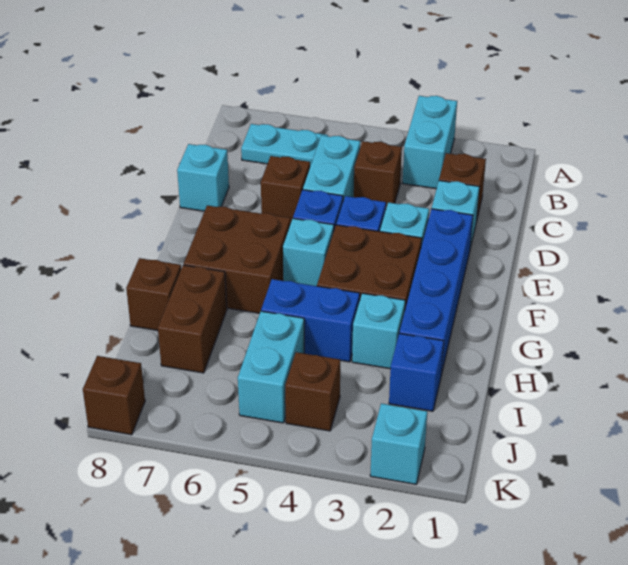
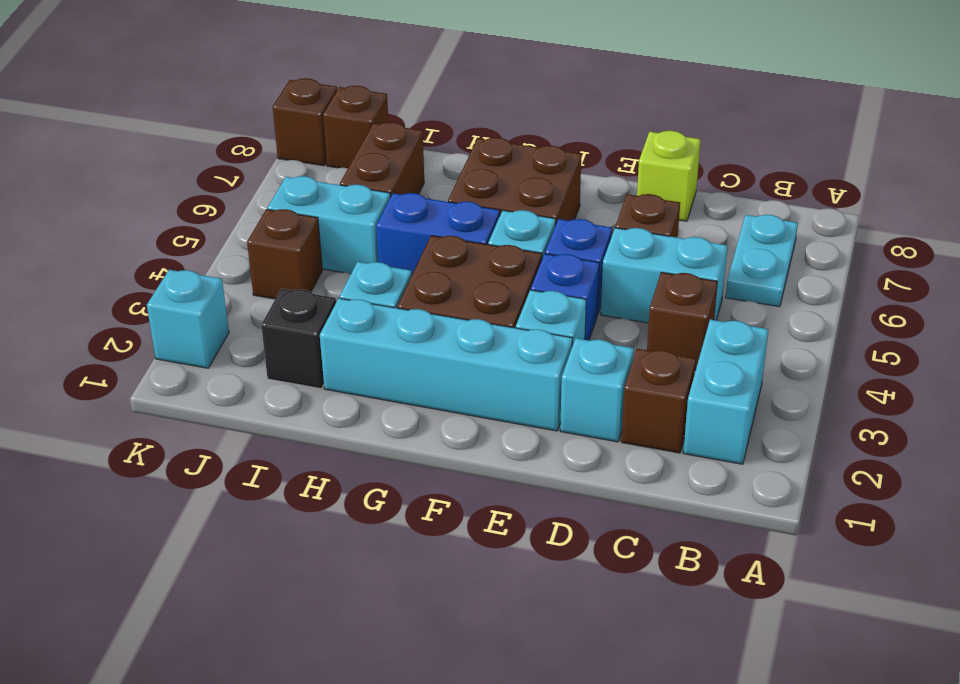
cyan 1x2 brick [403,96,457,189] -> cyan 1x2 brick turned to [683,320,768,464]
cyan 1x1 brick [177,144,229,211] -> lime 1x1 brick [637,131,701,221]
blue 1x4 brick [399,209,473,375] -> cyan 1x4 brick [320,298,572,431]
blue 1x2 brick [261,279,360,362] -> blue 1x2 brick turned to [376,193,500,274]
brown 1x2 brick [158,265,227,373] -> brown 1x2 brick turned to [340,122,424,197]
brown 1x1 brick [126,258,181,330] -> brown 1x1 brick moved to [323,86,388,168]
blue 1x1 brick [389,333,444,411] -> black 1x1 brick [261,289,336,389]

